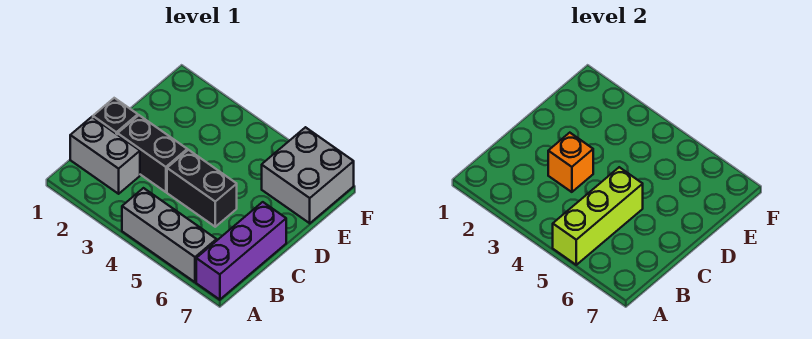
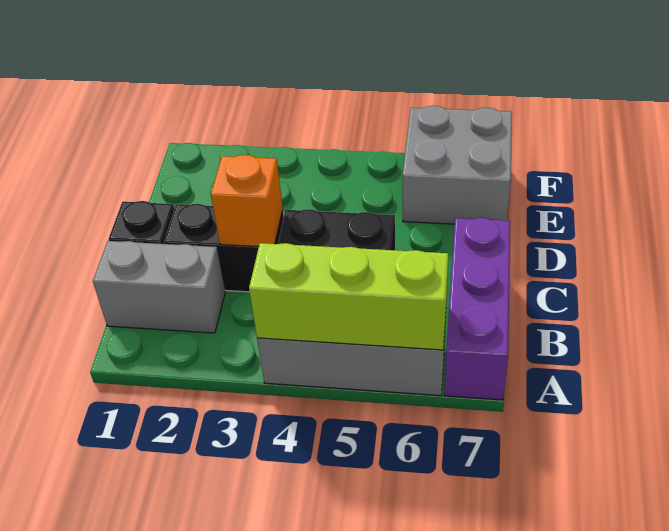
lime 1x3 brick [553,167,643,265] -> lime 1x3 brick turned to [249,243,448,350]

